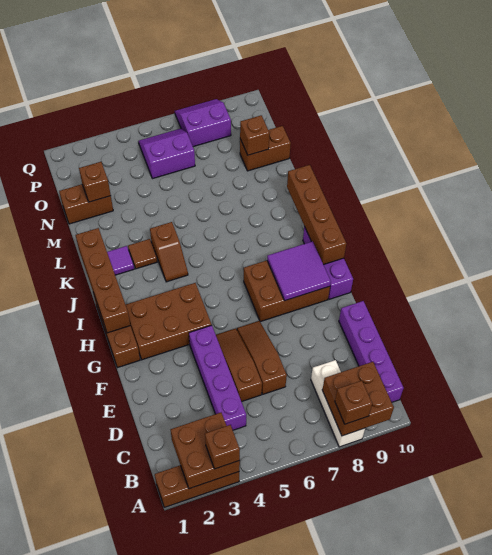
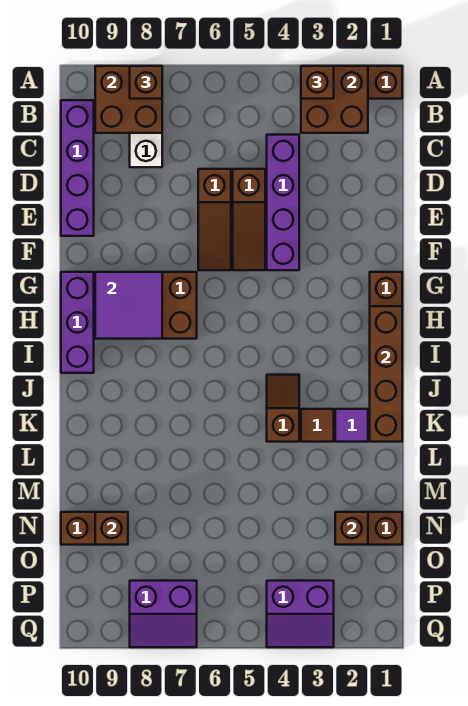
brown 2x3 brick [126,283,212,360] -> none
brown 1x4 brick [287,165,346,265] -> none
purple 2x2 slope [138,129,195,179] -> purple 2x2 slope moved to [267,581,334,647]

